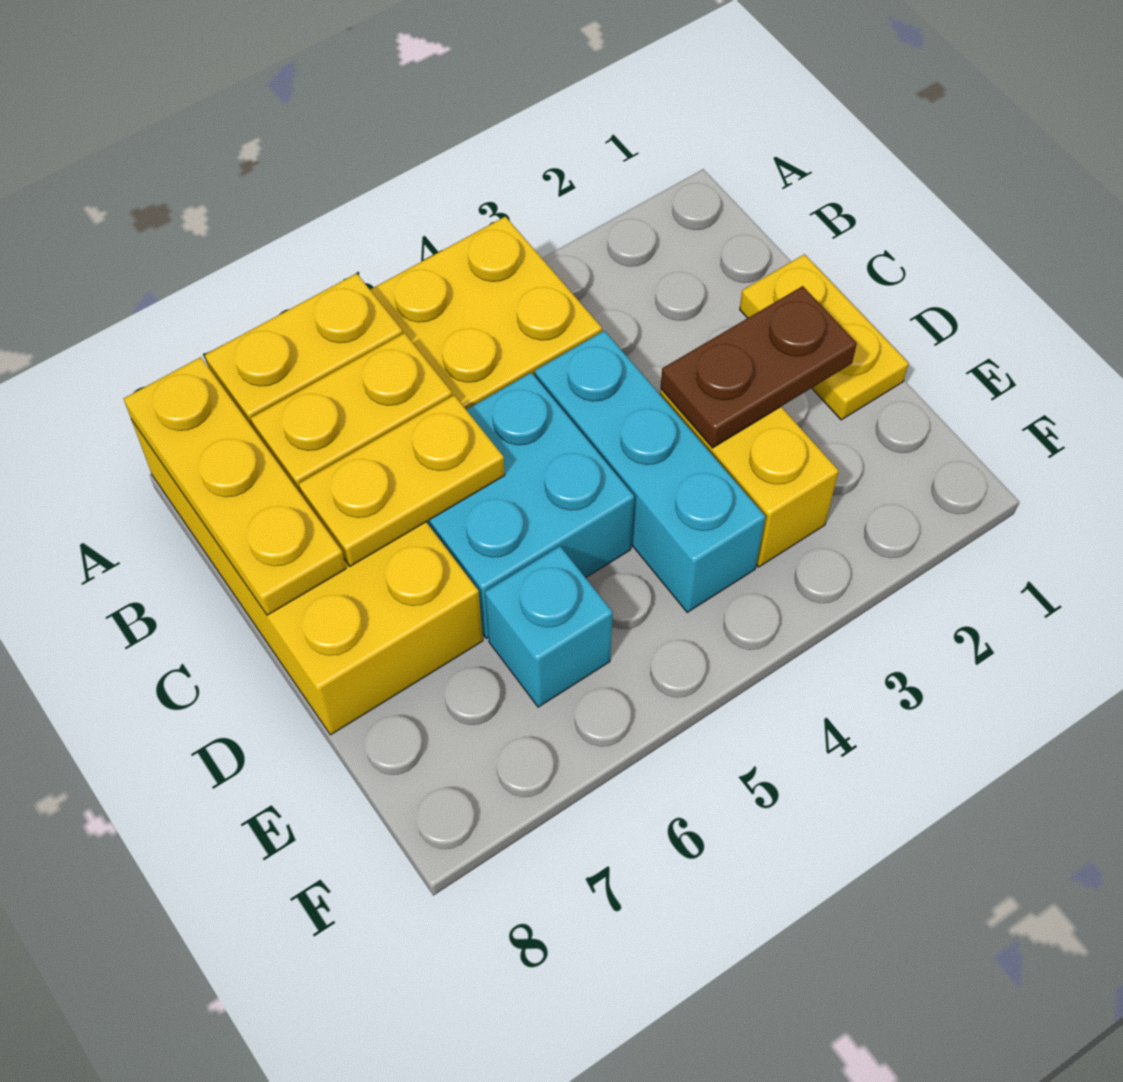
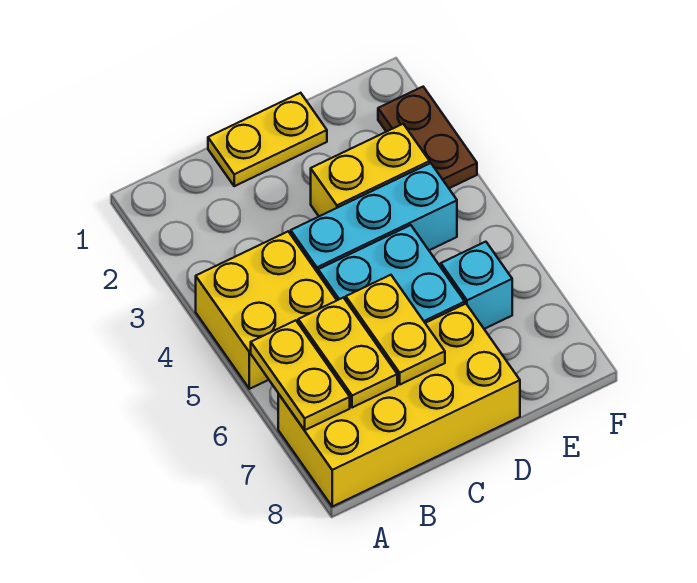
yellow 1x3 plate [124,357,346,615] -> none
brown 1x2 plate [661,286,857,448] -> brown 1x2 plate moved to [378,87,477,188]

